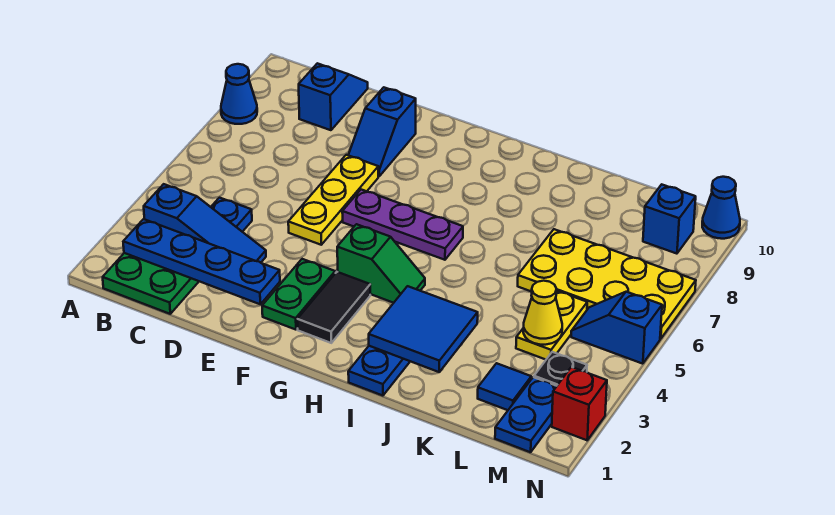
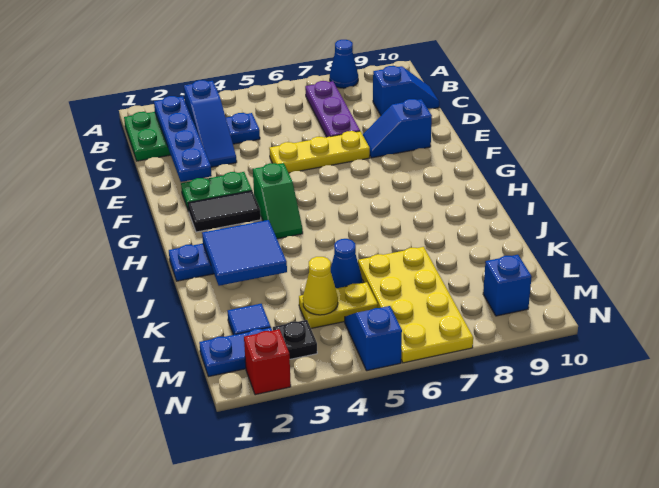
purple 1x3 plate [342,190,463,260] -> purple 1x3 plate moved to [305,81,360,137]
blue 1x1 cone [702,177,740,239] -> blue 1x1 cone moved to [331,239,362,288]

